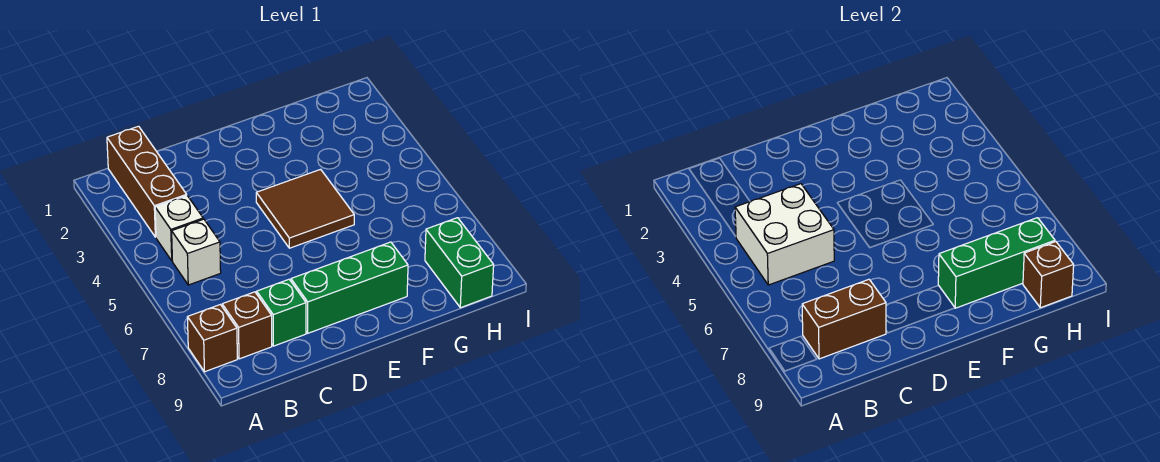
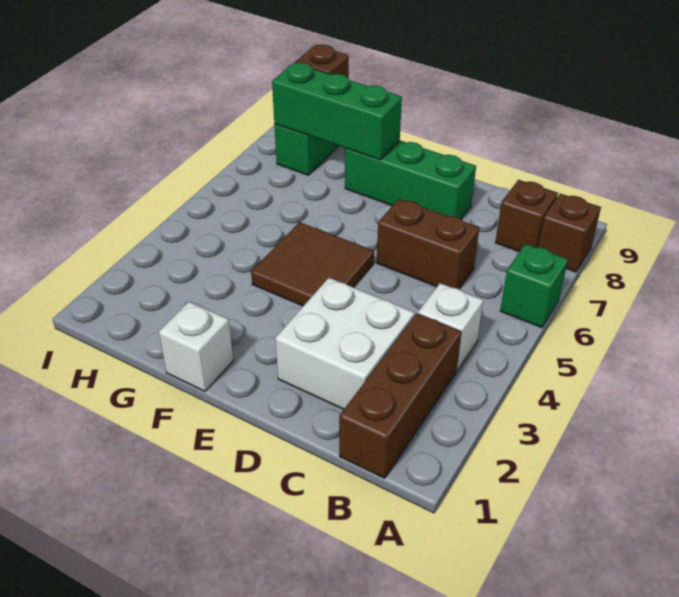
white 2x2 brick [735,184,834,285] -> white 2x2 brick moved to [275,278,415,409]
white 1x1 brick [172,219,221,285] -> white 1x1 brick moved to [159,302,233,391]
brown 1x2 brick [802,279,886,359] -> brown 1x2 brick moved to [377,199,479,289]
green 1x1 brick [257,279,306,346] -> green 1x1 brick moved to [500,244,568,328]

